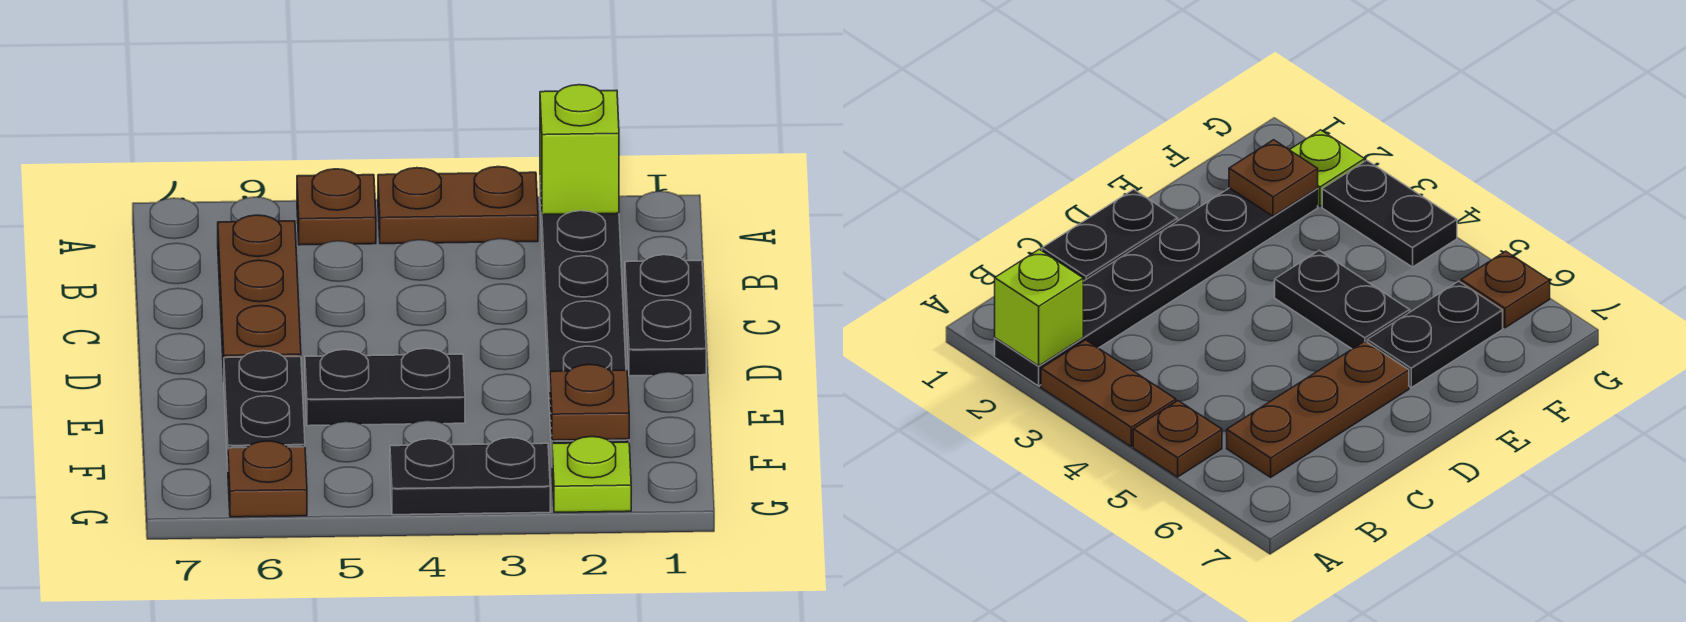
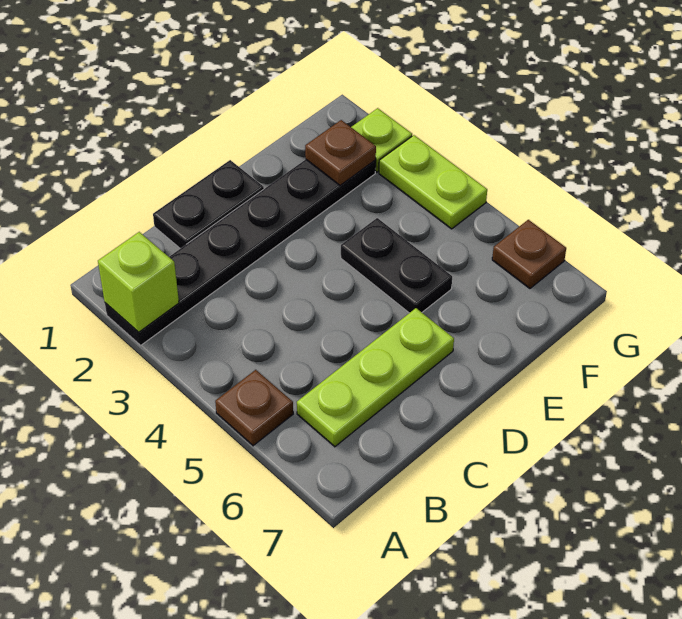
brown 1x2 plate [378,167,538,244] -> none
brown 1x3 plate [218,215,301,374] -> lime 1x3 plate [297,308,454,447]
black 1x2 plate [224,351,305,464] -> none
black 1x2 plate [390,438,550,515] -> lime 1x2 plate [379,135,487,229]

